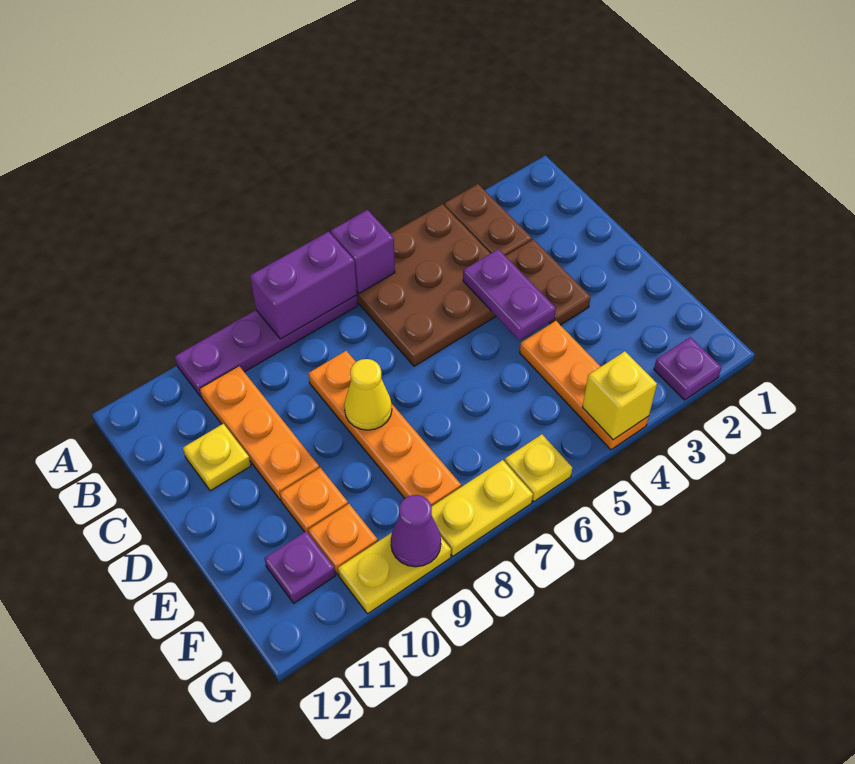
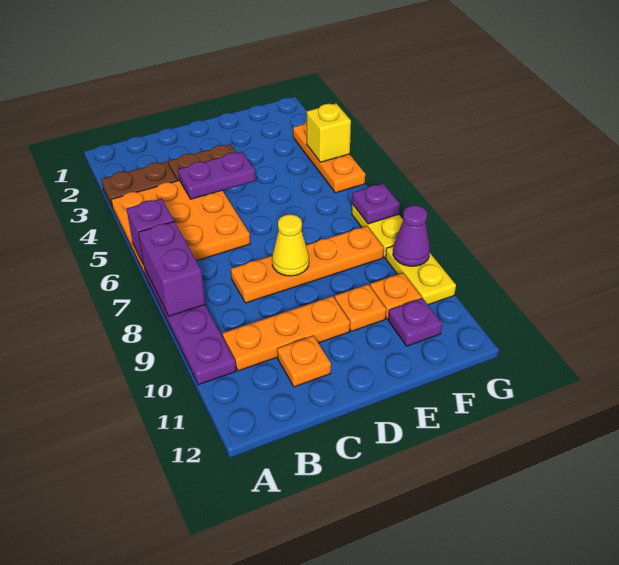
brown 3x3 plate [357,204,496,366] -> orange 3x3 plate [111,180,250,276]
yellow 1x1 plate [183,424,251,491] -> orange 1x1 plate [277,336,331,387]
orange 1x3 plate [520,321,649,450] -> orange 1x3 plate turned to [293,122,365,193]
purple 1x1 plate [654,337,721,400] -> purple 1x1 plate moved to [352,184,400,224]
yellow 1x1 plate [504,434,572,502] -> none

